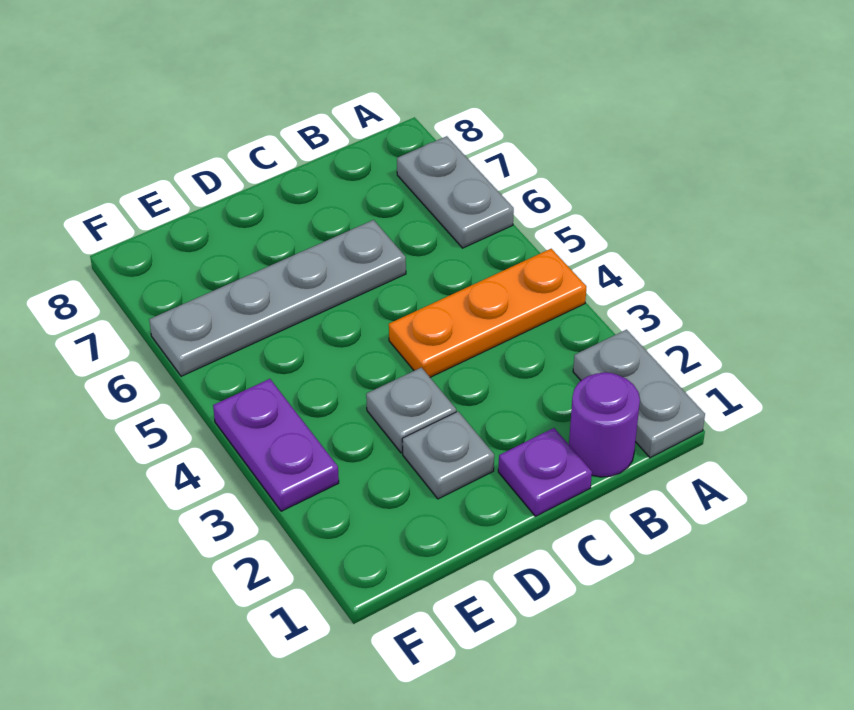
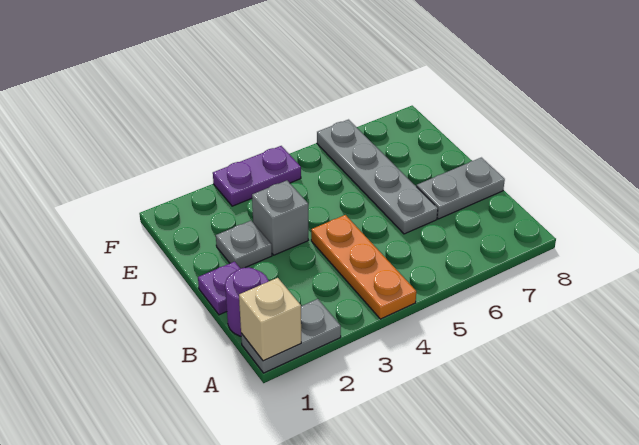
none -> tan 1x1 brick [239,278,301,361]
grey 1x2 plate [397,136,514,248] -> grey 1x2 plate moved to [417,158,505,219]
grey 1x1 plate [366,367,456,453] -> grey 1x1 brick [252,181,308,255]

